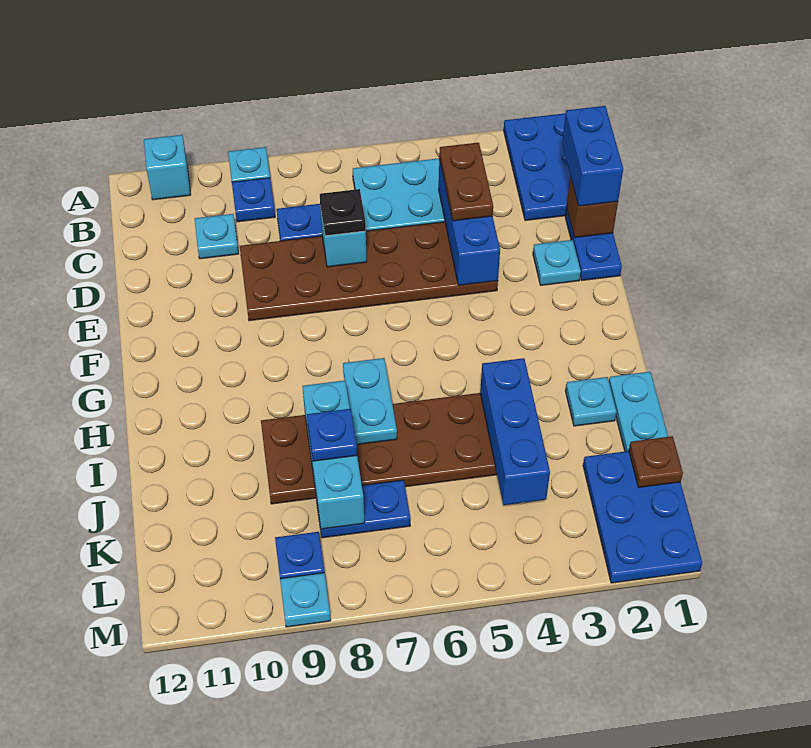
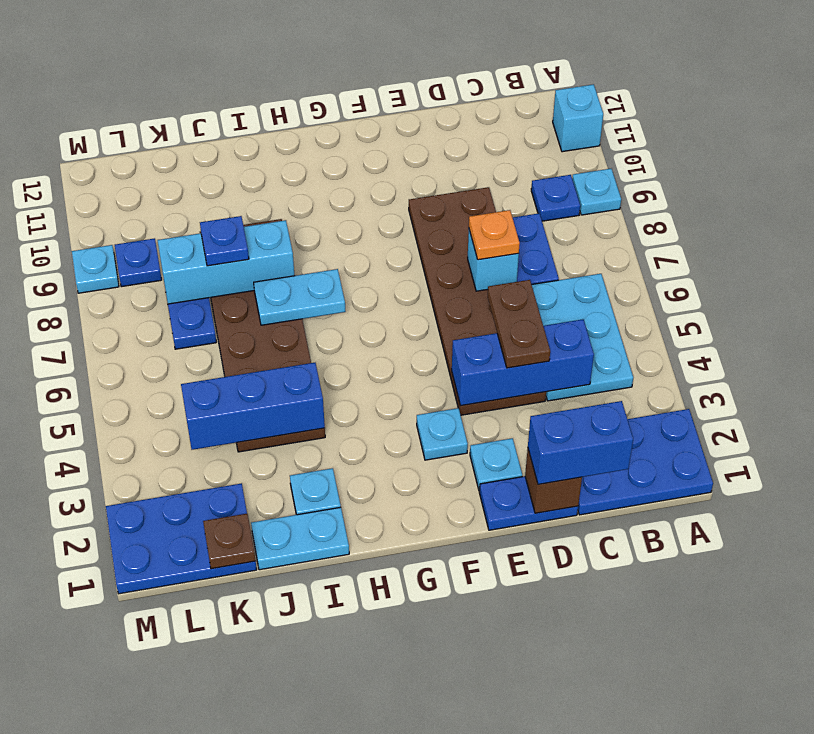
brown 1x2 plate [439,143,493,221] -> brown 1x2 plate turned to [488,280,550,368]
cyan 1x1 plate [195,214,239,259] -> cyan 1x1 plate moved to [417,408,468,460]
black 1x1 plate [320,189,366,236] -> orange 1x1 plate [469,210,520,260]

